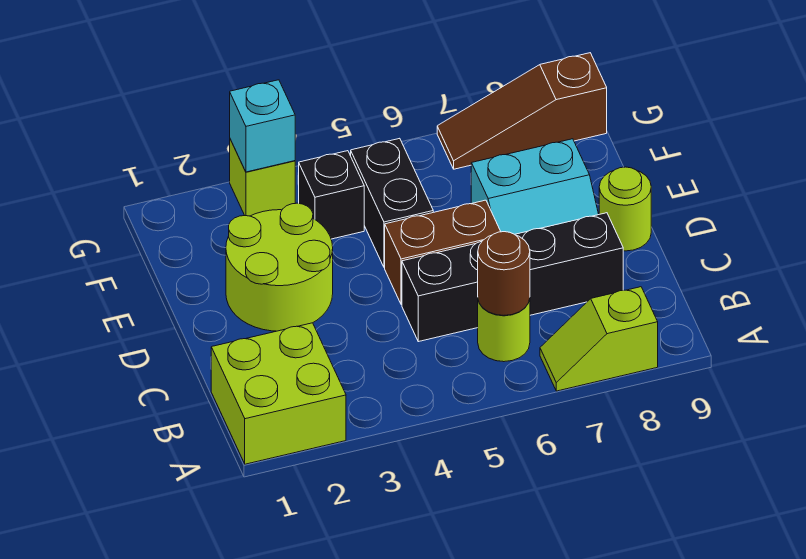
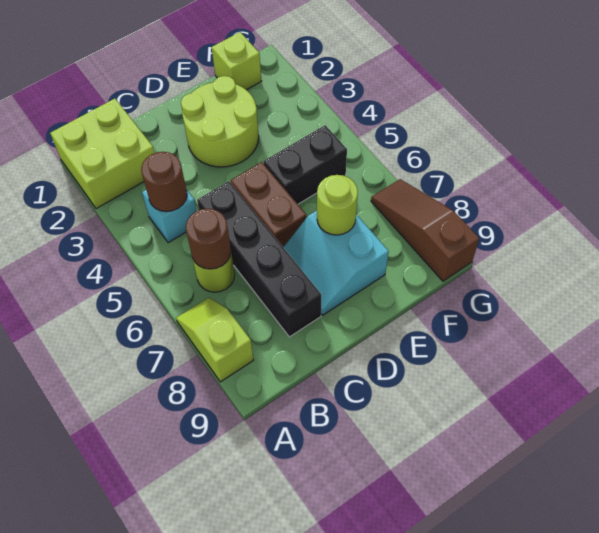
none -> brown 1x1 round brick [141,152,187,212]
lime 1x1 round brick [599,167,651,251] -> lime 1x1 round brick moved to [317,175,358,235]
black 1x1 brick [299,151,364,239] -> none
lime 1x1 brick [230,139,295,216] -> lime 1x1 brick moved to [212,32,261,90]
cyan 1x1 brick [230,80,295,172] -> cyan 1x1 brick moved to [142,189,197,243]

